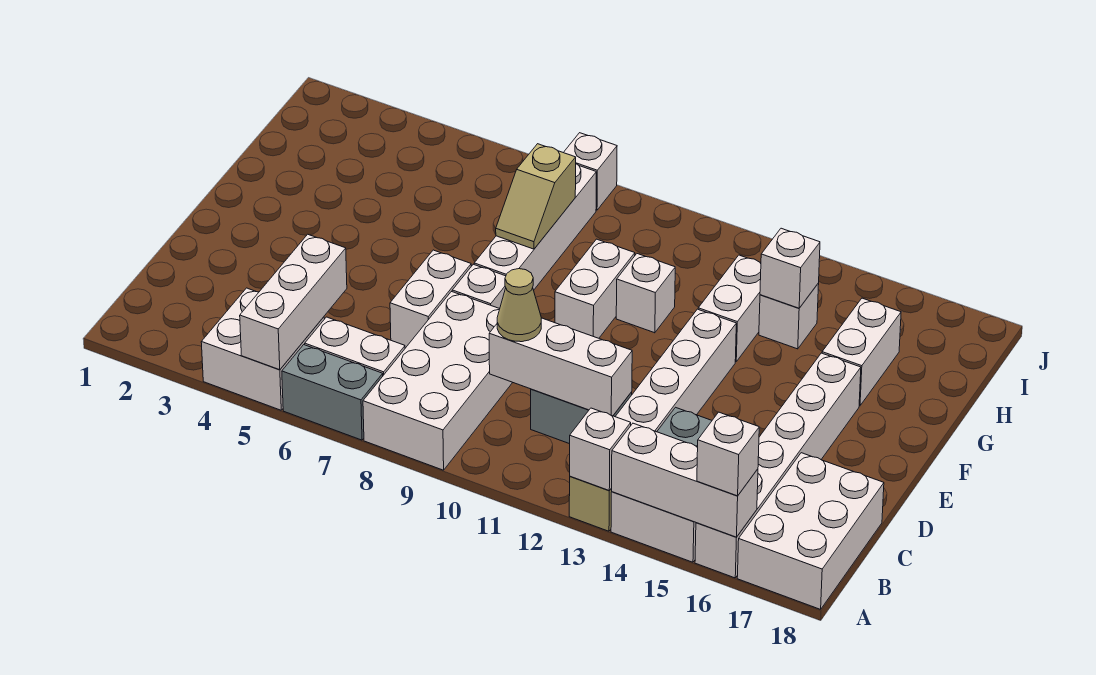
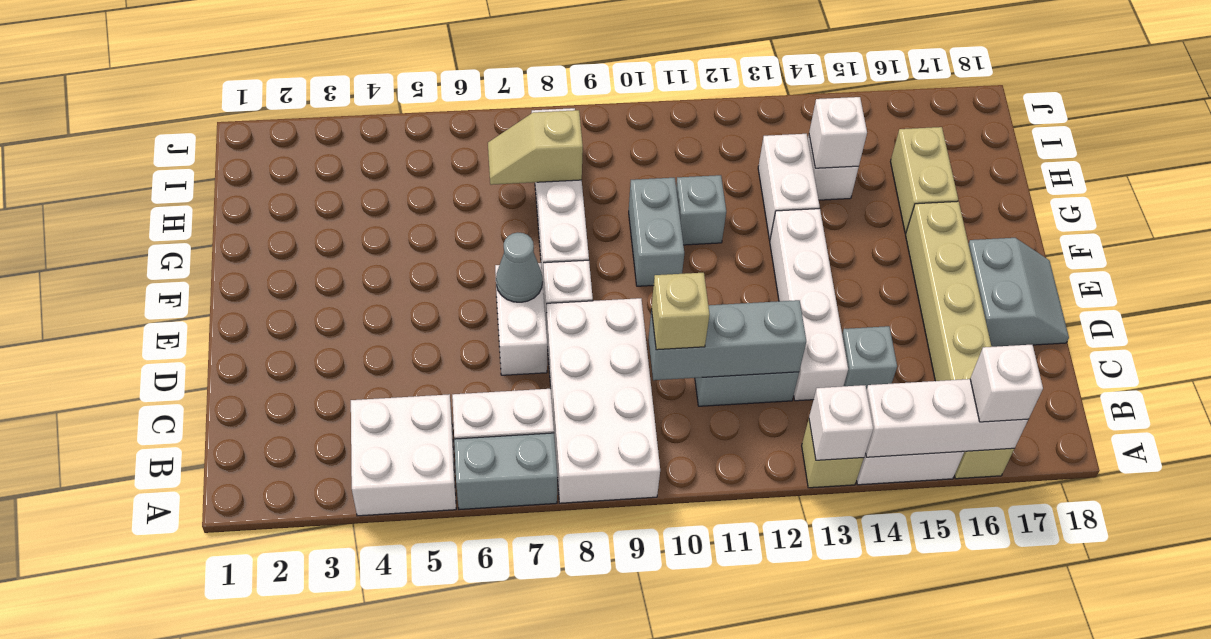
white 1x3 brick [240,234,347,370] -> none
white 1x6 brick [695,353,861,578] -> tan 1x6 brick [906,201,1014,479]
white 2x3 brick [737,453,884,609] -> none
white 1x3 brick [489,318,632,416] -> grey 1x3 brick [648,300,806,380]
tan 1x1 cone [497,269,541,342] -> tan 1x1 brick [651,273,710,350]
none -> grey 2x2 slope [968,238,1069,347]
none -> grey 1x1 cone [496,233,543,302]
white 1x2 brick [555,239,635,338] -> grey 1x2 brick [629,178,684,286]
tan 1x2 slope [496,144,576,249] -> tan 1x2 slope turned to [488,110,583,185]
white 1x1 brick [616,254,675,333] -> grey 1x1 brick [676,175,726,245]
white 1x2 brick [822,298,901,406] -> tan 1x2 brick [890,127,958,233]
white 1x1 brick [563,133,617,210] -> none

